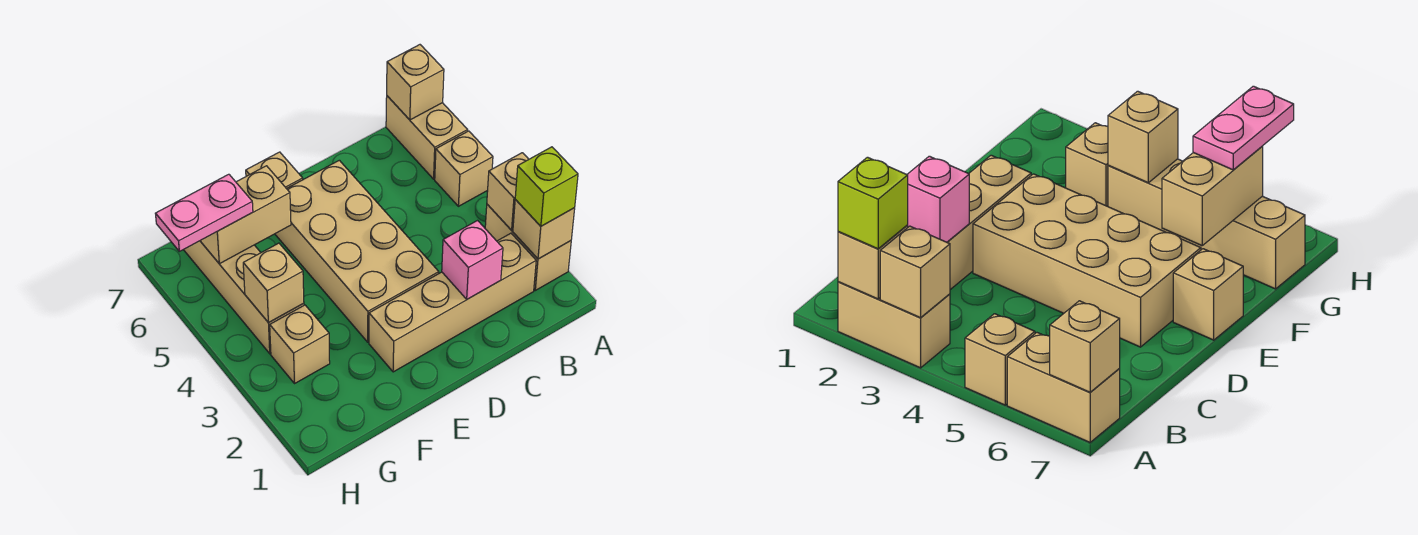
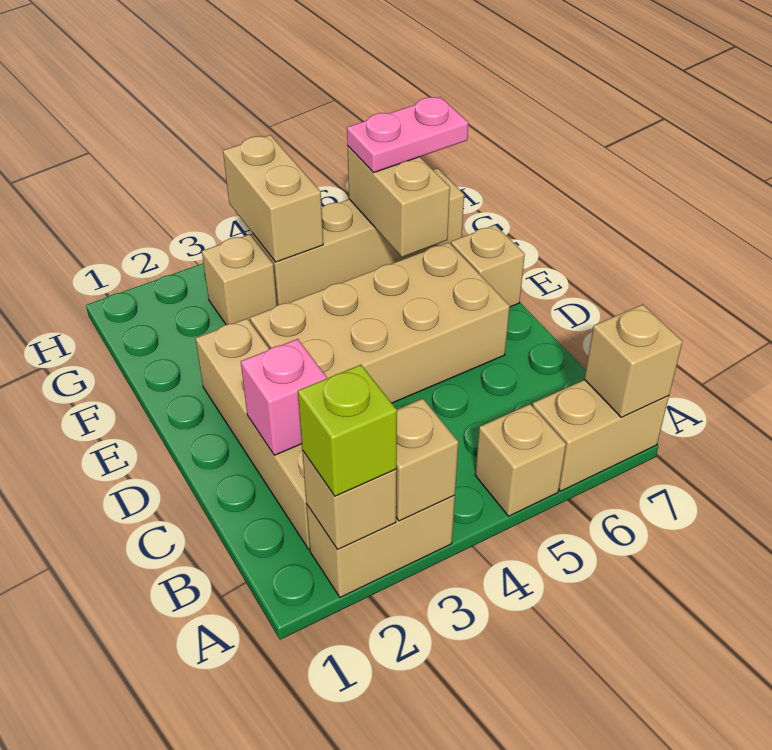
tan 1x1 brick [243,243,304,323] -> tan 1x2 brick [223,135,323,262]
pink 1x2 plate [155,174,253,251] -> pink 1x2 plate turned to [347,97,468,172]

